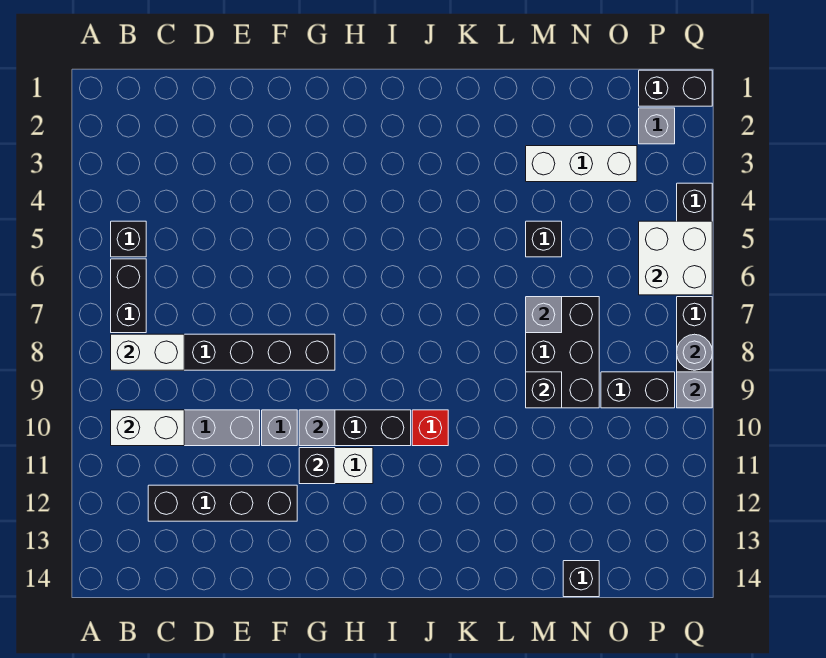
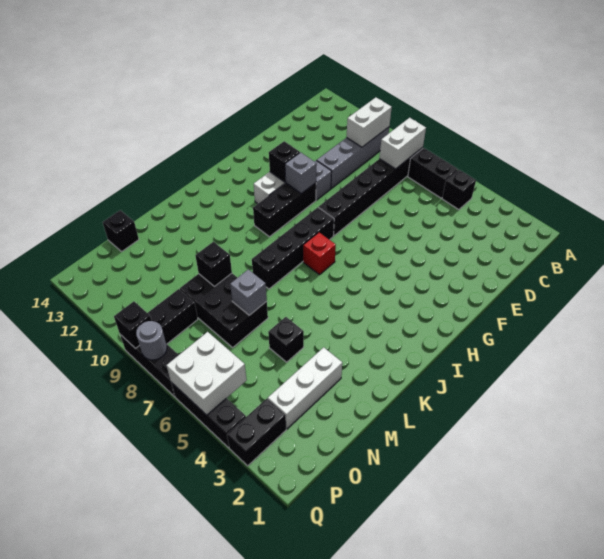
black 1x4 brick [148,485,297,521] -> black 1x4 brick moved to [252,207,334,289]
red 1x1 brick [412,410,448,446] -> red 1x1 brick moved to [303,233,336,275]
black 1x2 brick [639,70,712,106] -> black 1x2 brick moved to [227,399,286,466]
grey 1x1 brick [639,108,675,144] -> none
grey 1x1 brick [677,372,712,408] -> black 1x1 brick [114,301,152,349]

